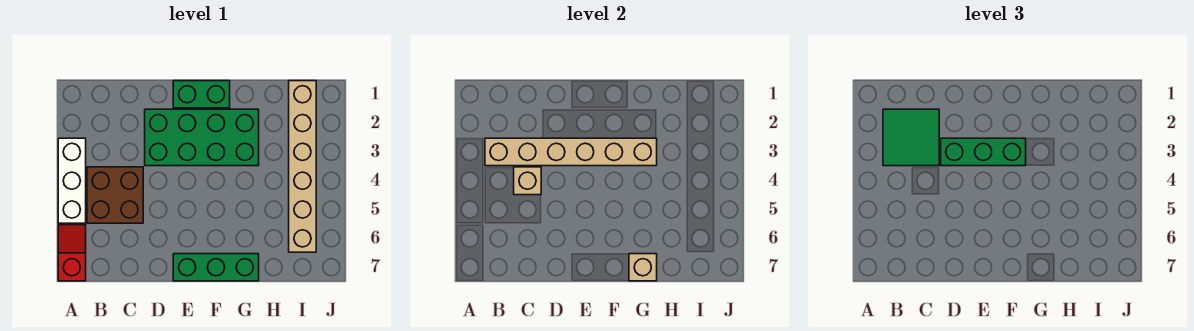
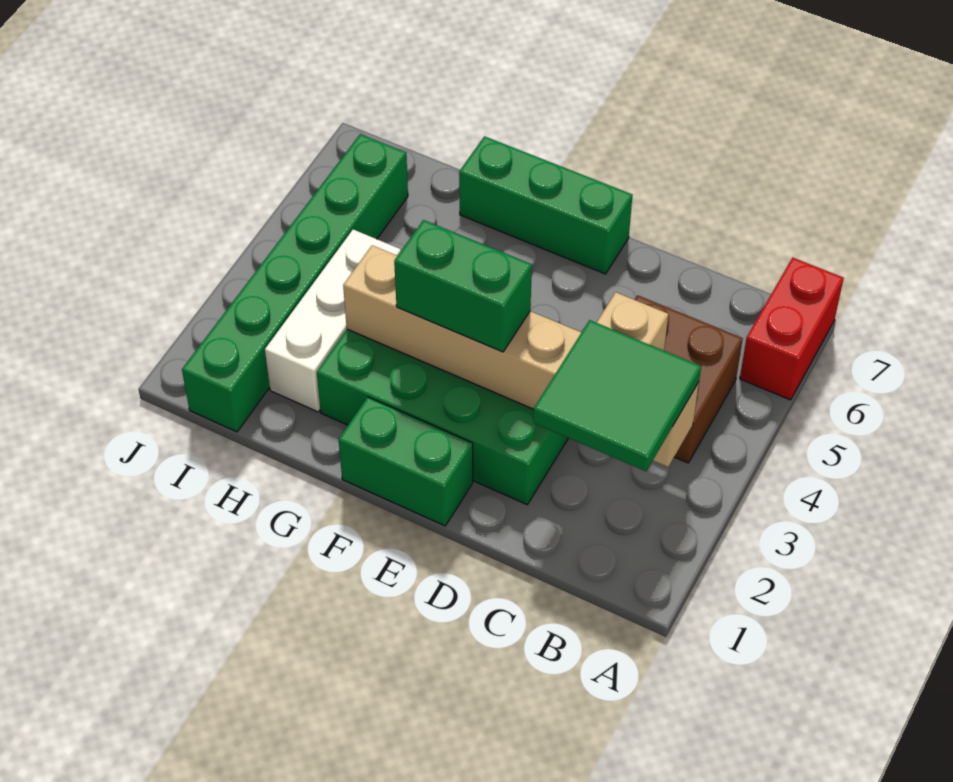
white 1x3 brick [58,138,86,223] -> white 1x3 brick moved to [265,230,401,412]
red 1x2 slope [58,225,86,281] -> red 1x2 brick [740,258,844,400]
green 1x3 brick [941,138,1026,166] -> green 1x2 brick [394,220,532,352]
tan 1x1 brick [629,254,657,281] -> none
tan 1x6 brick [289,81,316,252] -> green 1x6 brick [182,134,408,432]

